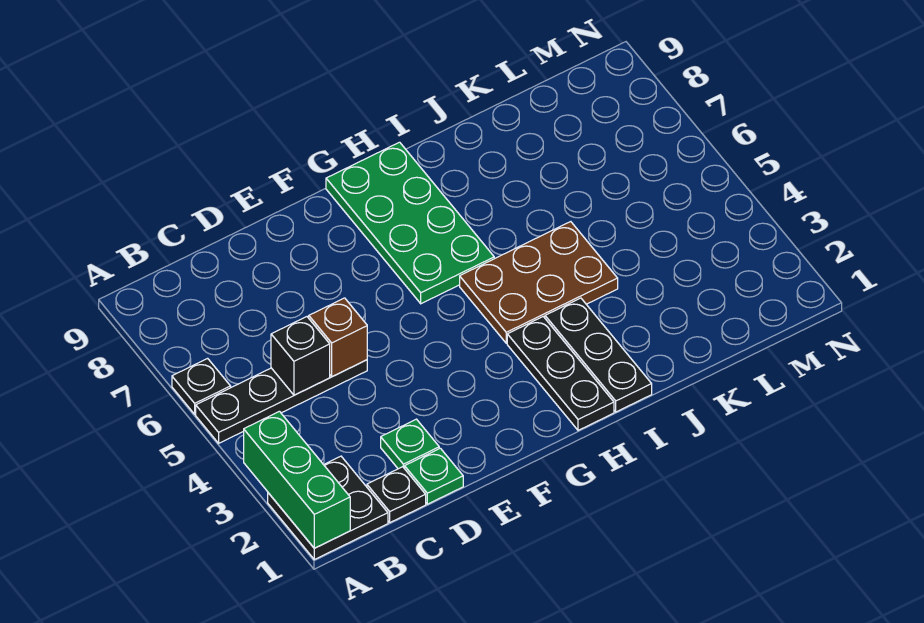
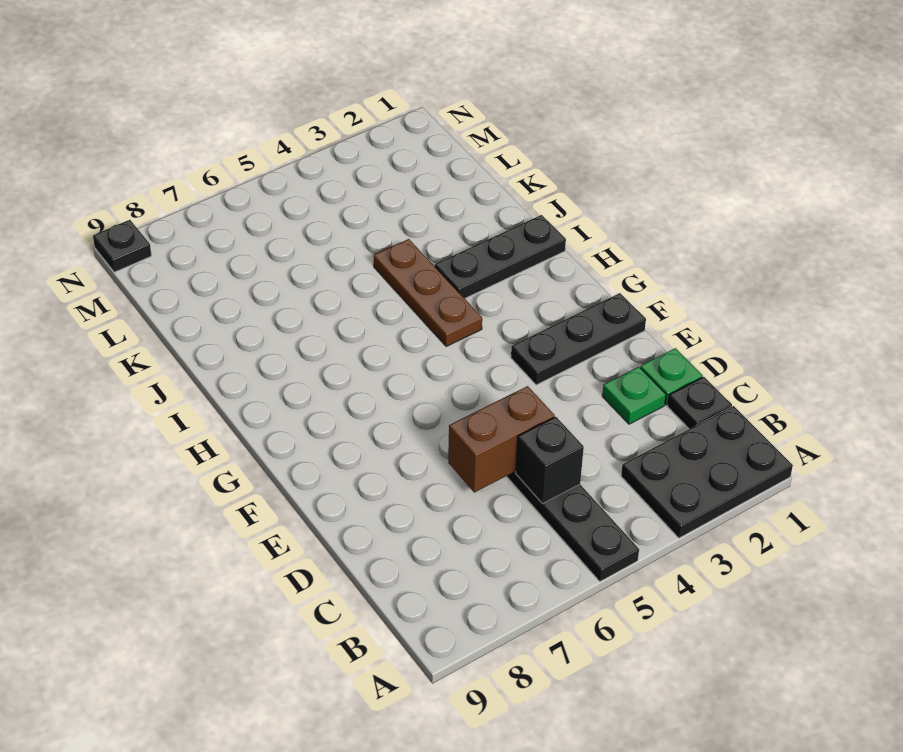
black 2x2 plate [268,456,388,559] -> black 2x3 plate [621,406,793,538]
green 1x3 brick [244,411,350,548] -> none
black 1x1 plate [172,358,231,414] -> black 1x1 plate moved to [93,220,151,272]
brown 1x1 brick [309,298,367,377] -> brown 1x2 brick [448,386,555,492]
green 2x4 plate [326,142,494,304] -> none
black 1x3 plate [507,317,614,430] -> black 1x3 plate moved to [511,293,646,385]
brown 2x3 plate [460,222,618,343] -> brown 1x3 plate [374,239,482,347]

